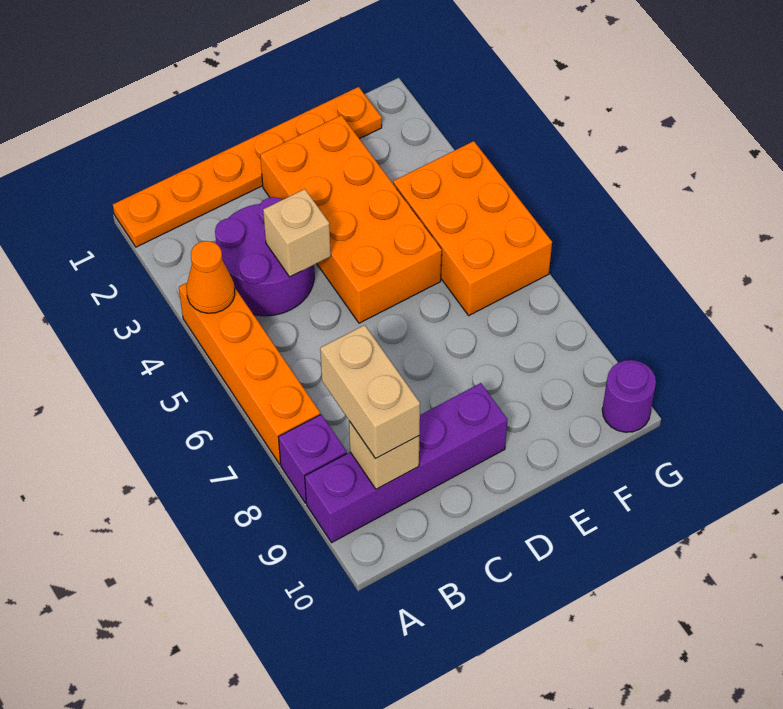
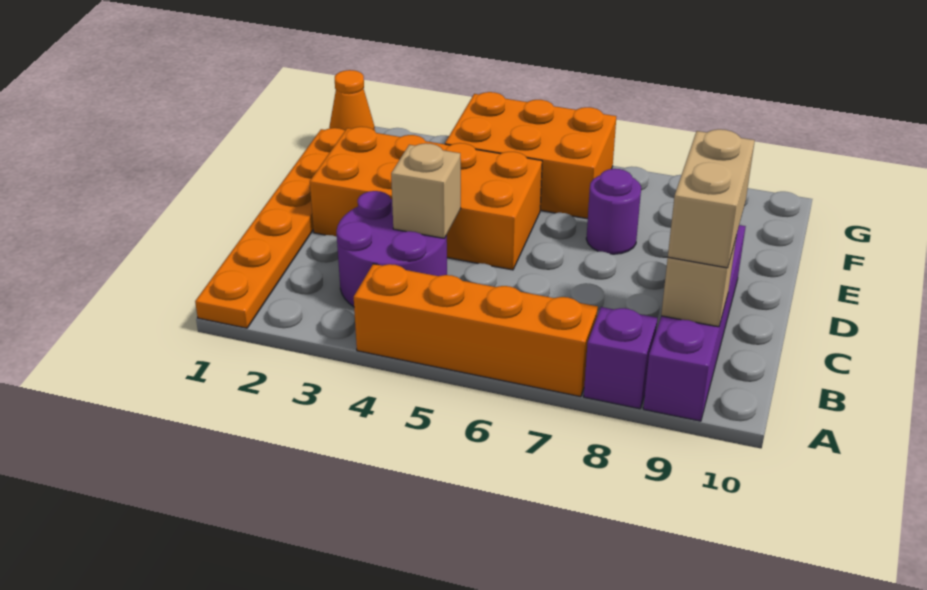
orange 1x1 cone [186,241,235,313] -> orange 1x1 cone moved to [329,70,375,131]
tan 1x2 brick [320,325,420,459] -> tan 1x2 brick turned to [668,129,755,268]
purple 1x1 round brick [602,360,656,432] -> purple 1x1 round brick moved to [586,169,641,254]

